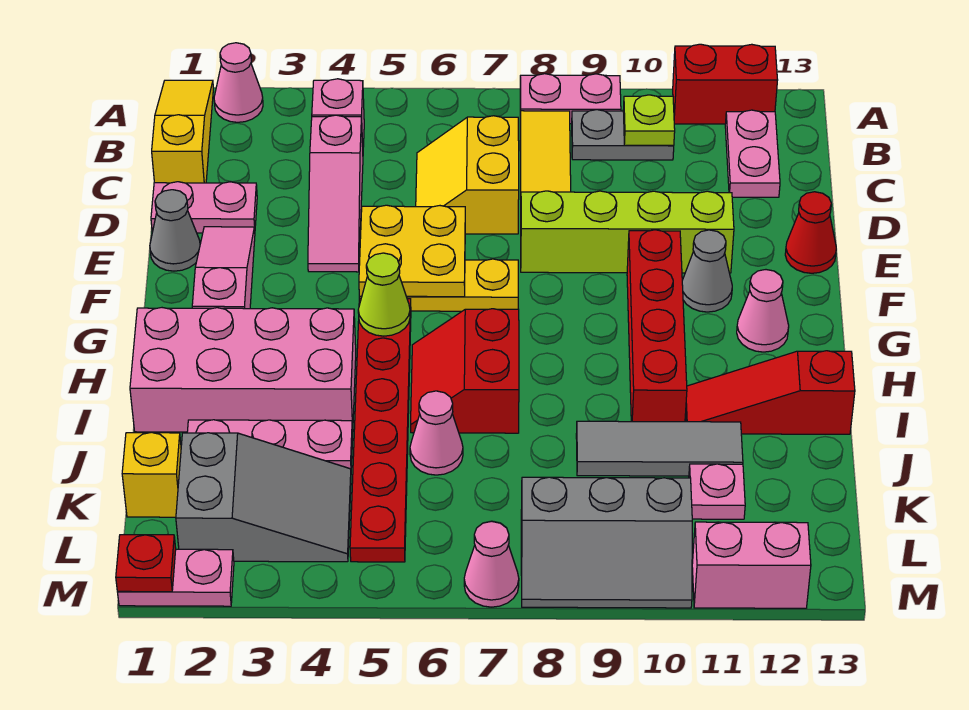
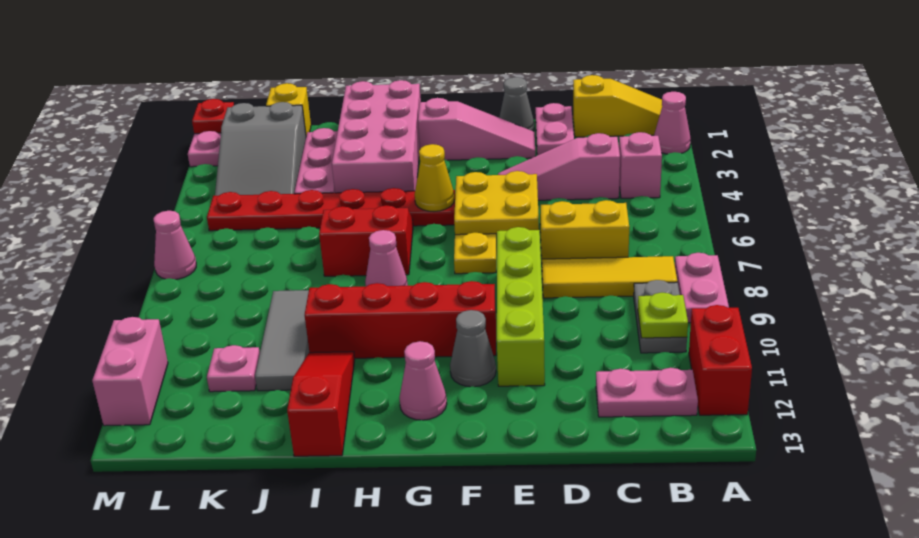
red 1x1 cone [785,192,836,273] -> none
lime 1x1 cone [358,253,410,336] -> yellow 1x1 cone [415,144,454,211]
pink 1x1 cone [410,391,463,475] -> pink 1x1 cone moved to [365,230,408,286]
grey 2x3 slope [521,477,692,608] -> none

